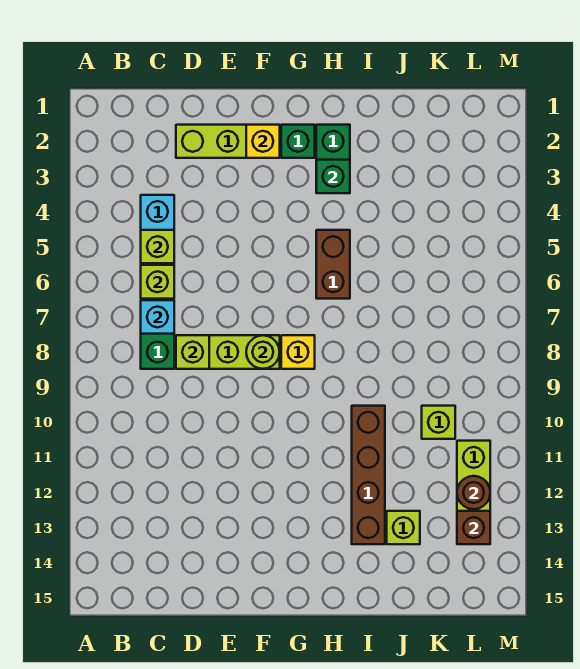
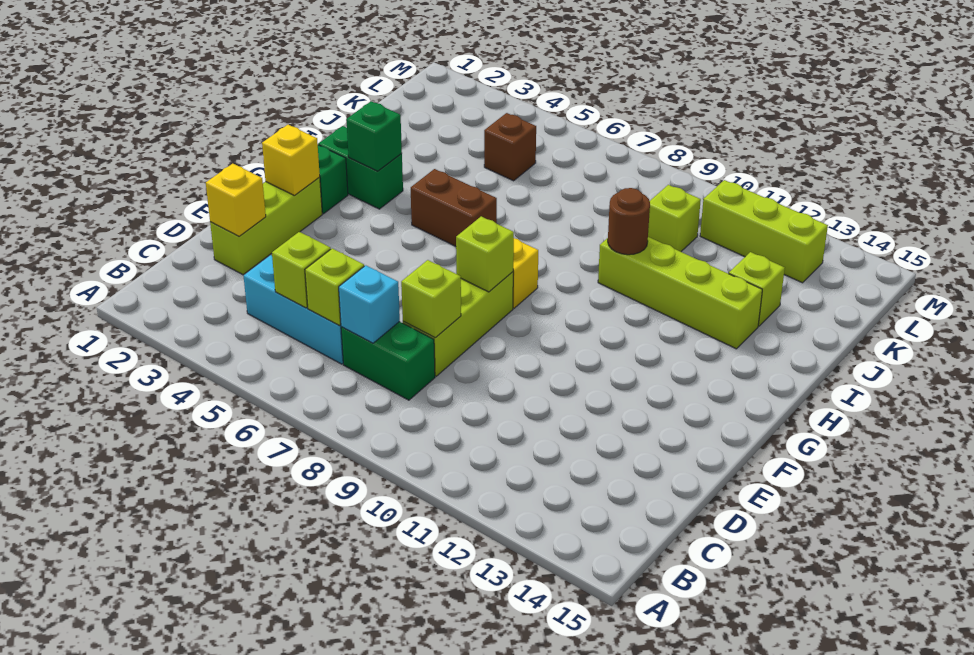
none -> yellow 1x1 brick [206,164,266,236]
lime 1x1 round brick [246,335,280,369] -> lime 1x1 brick [456,216,514,292]
brown 1x4 brick [352,406,385,544] -> lime 1x4 brick [598,237,762,349]
brown 1x1 round brick [457,476,490,509] -> brown 1x1 round brick moved to [608,188,650,255]
brown 1x1 brick [457,511,490,544] -> brown 1x1 brick moved to [484,113,536,181]

